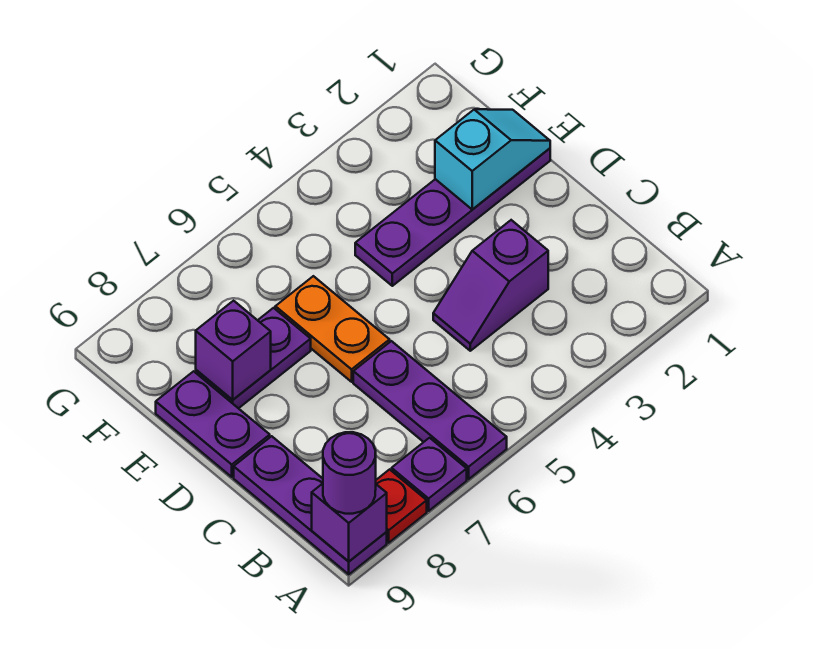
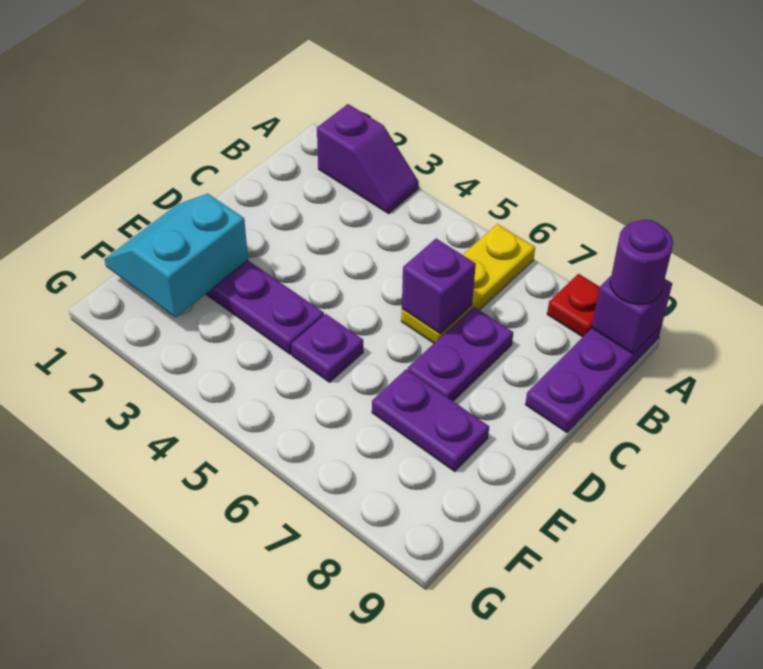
purple 1x3 plate [353,341,507,479] -> yellow 1x3 plate [401,224,535,343]
purple 1x1 plate [392,438,467,511] -> purple 1x1 plate moved to [291,314,363,382]
purple 1x2 slope [433,220,548,351] -> purple 1x2 slope moved to [317,104,419,214]
orange 1x2 plate [275,276,390,382] -> none
purple 1x2 plate [156,371,270,477] -> purple 1x2 plate moved to [408,307,513,401]
cyan 1x2 slope [435,109,550,210] -> cyan 2x2 slope [104,194,248,317]
purple 1x1 brick [196,301,271,400] -> purple 1x1 brick moved to [402,239,476,334]

